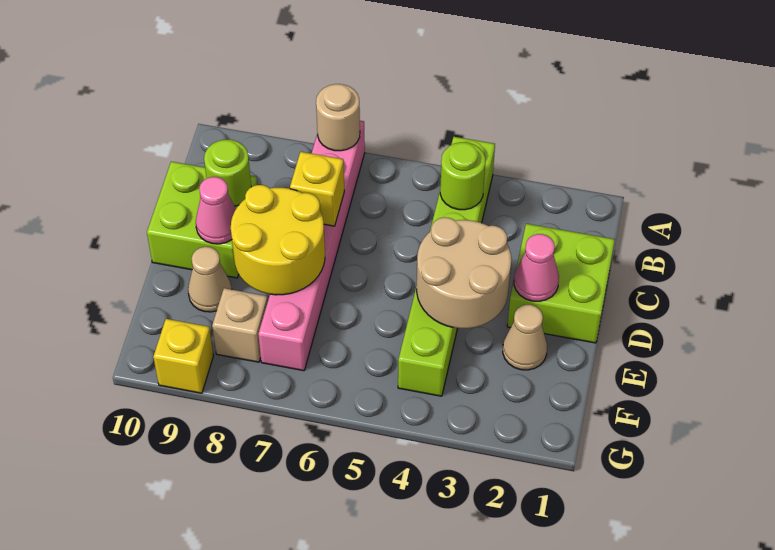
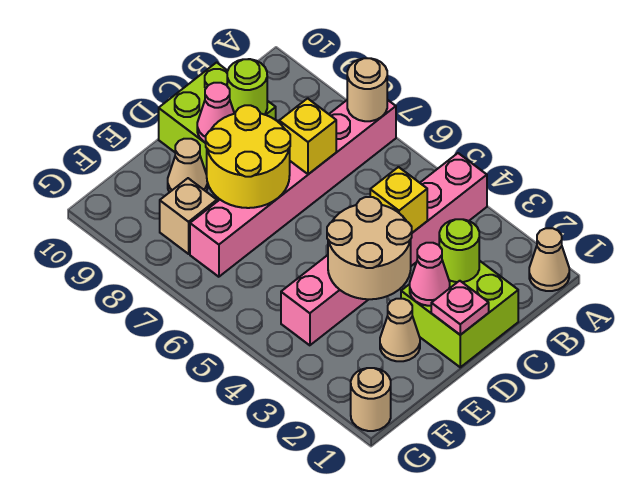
none -> tan 1x1 cone [529,228,569,291]
lime 1x6 brick [398,137,495,396] -> pink 1x6 brick [281,153,487,345]
lime 1x1 round brick [440,142,485,210] -> lime 1x1 round brick moved to [439,219,479,282]
none -> pink 1x1 plate [431,281,489,335]
none -> tan 1x1 round brick [351,368,391,431]
yellow 1x1 brick [153,319,214,393] -> yellow 1x1 brick moved to [370,167,427,233]

